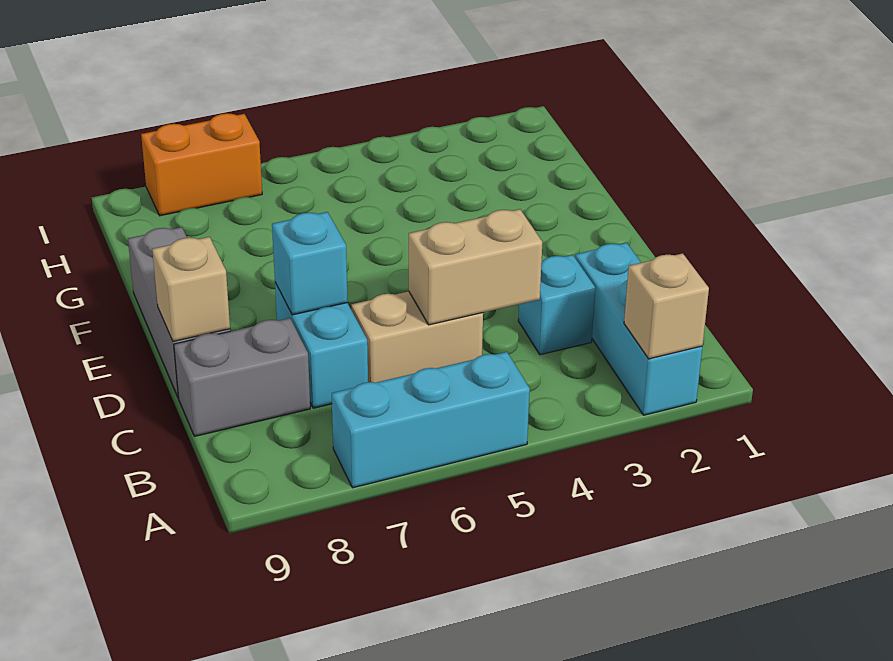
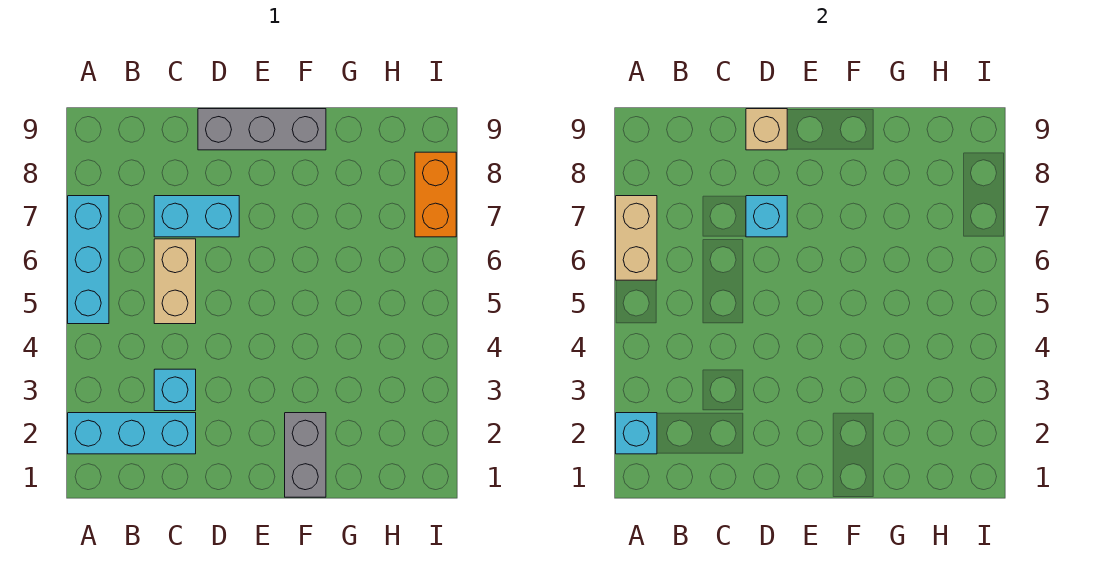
tan 1x1 brick [624,253,709,359] -> cyan 1x1 brick [616,413,657,454]
tan 1x2 brick [409,209,542,325] -> tan 1x2 brick moved to [616,196,657,280]
grey 1x2 brick [174,318,310,436] -> grey 1x2 brick moved to [285,413,326,497]

